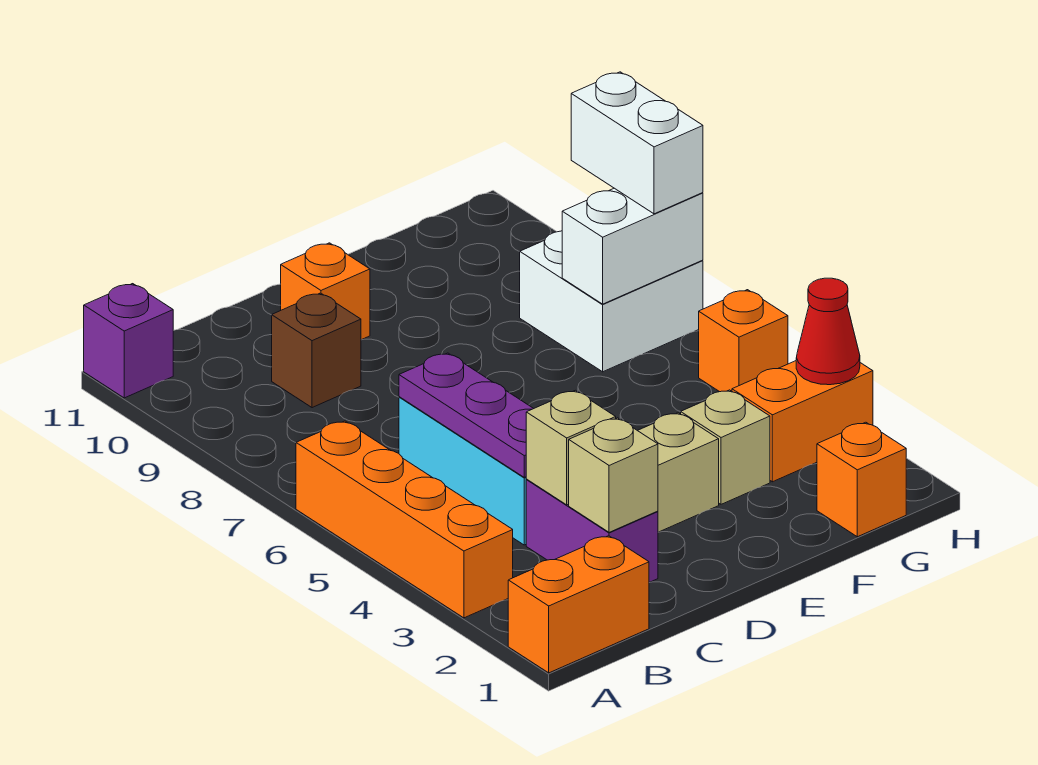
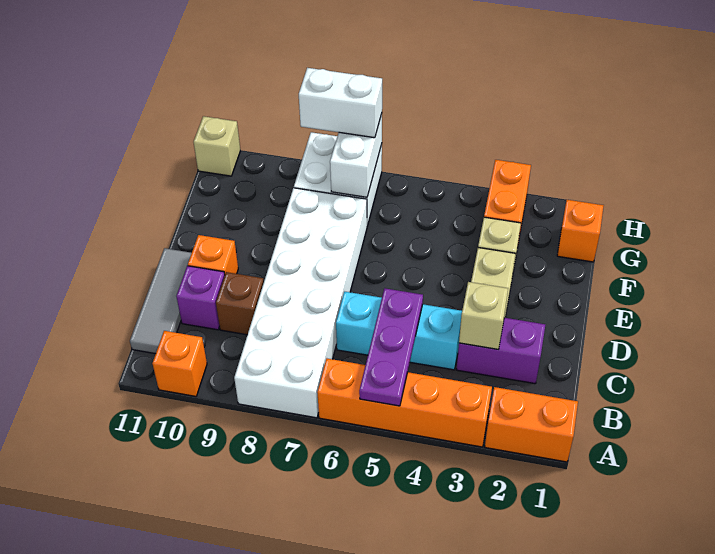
orange 1x2 brick [508,536,649,673] -> orange 1x2 brick turned to [485,387,578,462]
none -> white 2x6 brick [234,188,367,418]
purple 1x1 brick [84,284,173,398] -> purple 1x1 brick moved to [176,266,225,330]
none -> grey 1x3 tile [130,248,192,354]
tan 1x1 brick [569,418,658,532] -> tan 1x1 brick moved to [194,116,240,176]
purple 1x3 plate [399,353,533,477] -> purple 1x3 plate turned to [359,288,423,406]
red 1x1 cone [796,278,860,385] -> none
orange 1x1 brick [699,290,788,392] -> orange 1x1 brick moved to [152,331,207,396]

